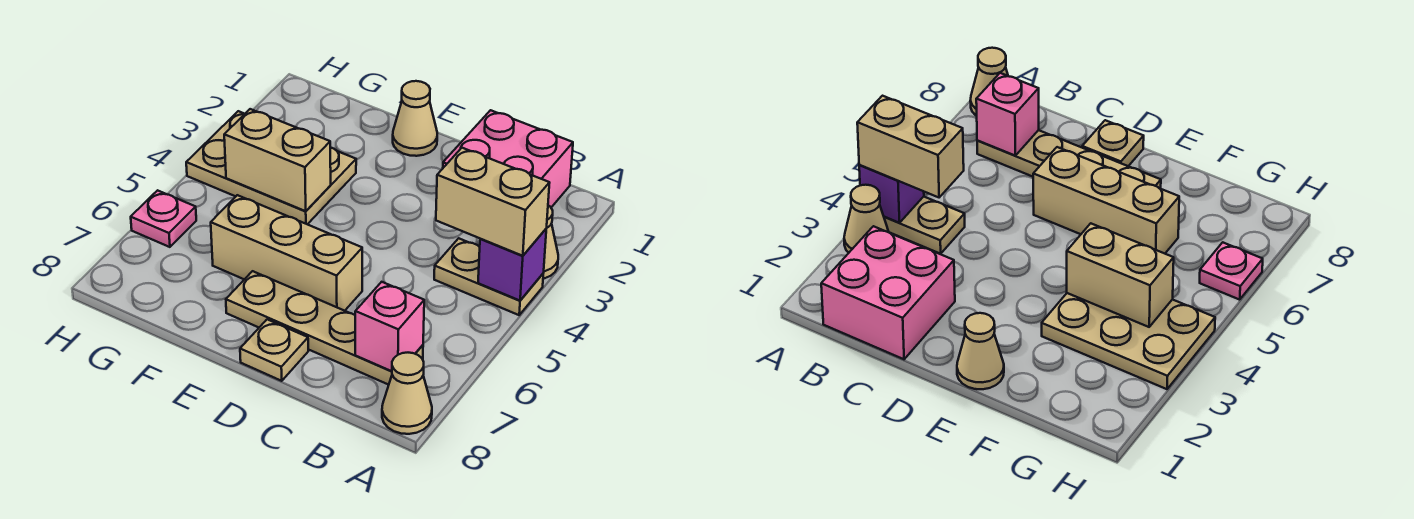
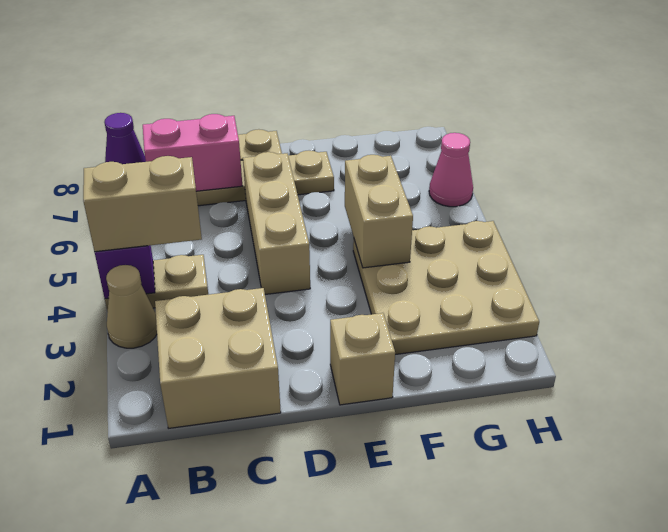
tan 1x1 cone [382,353,432,434] -> purple 1x1 cone [104,113,146,164]
pink 2x2 brick [443,110,573,207] -> tan 2x2 brick [155,288,281,428]
pink 1x1 brick [355,282,424,371] -> pink 1x2 brick [143,114,242,191]
tan 1x3 brick [211,195,362,311] -> tan 1x3 brick turned to [243,152,310,294]
tan 1x1 cone [393,81,437,156] -> tan 1x1 brick [330,313,395,405]
tan 2x3 plate [186,111,356,224] -> tan 3x3 plate [353,221,539,354]
tan 1x2 brick [224,109,331,211] -> tan 1x2 brick turned to [345,155,413,268]
pink 1x1 plate [131,190,196,247] -> pink 1x1 cone [429,133,473,207]

